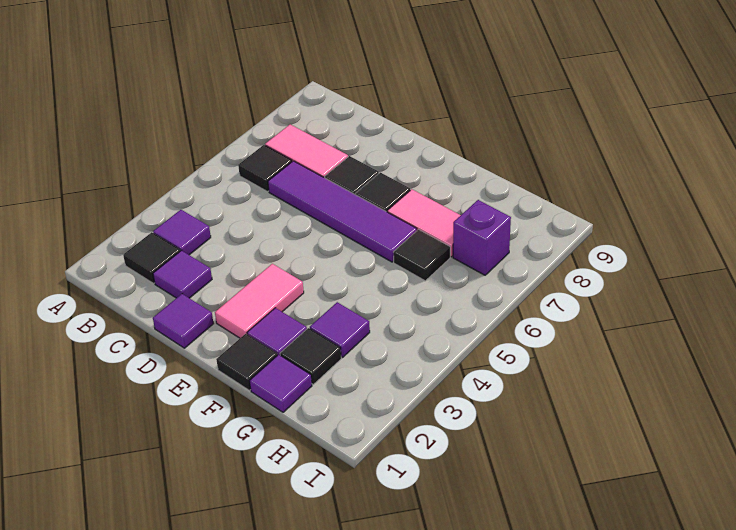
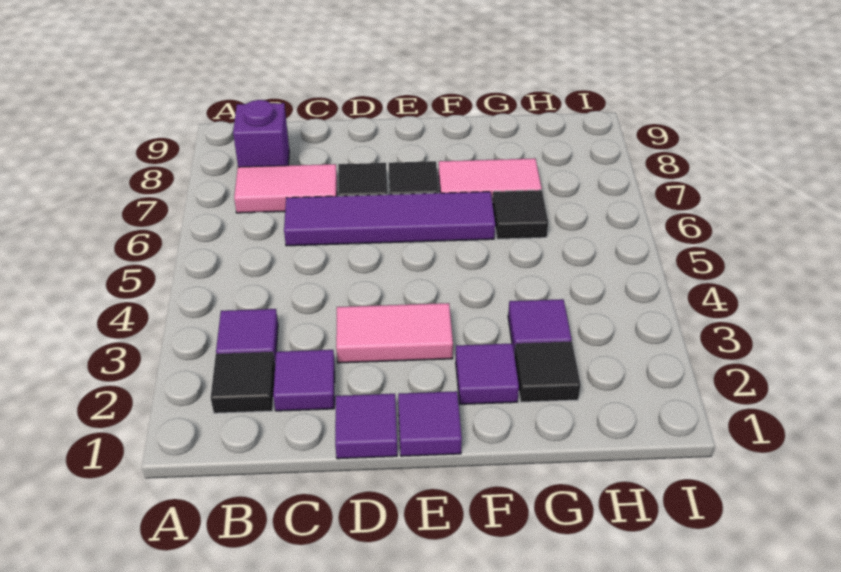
black 1x1 tile [238,145,292,192] -> none
pink 1x2 tile [215,264,304,338] -> pink 1x2 tile turned to [336,303,453,363]
black 1x1 tile [216,334,277,390] -> none
purple 1x1 tile [250,355,312,412] -> purple 1x1 tile moved to [398,391,462,456]
purple 1x1 brick [453,200,511,275] -> purple 1x1 brick moved to [233,100,289,167]

